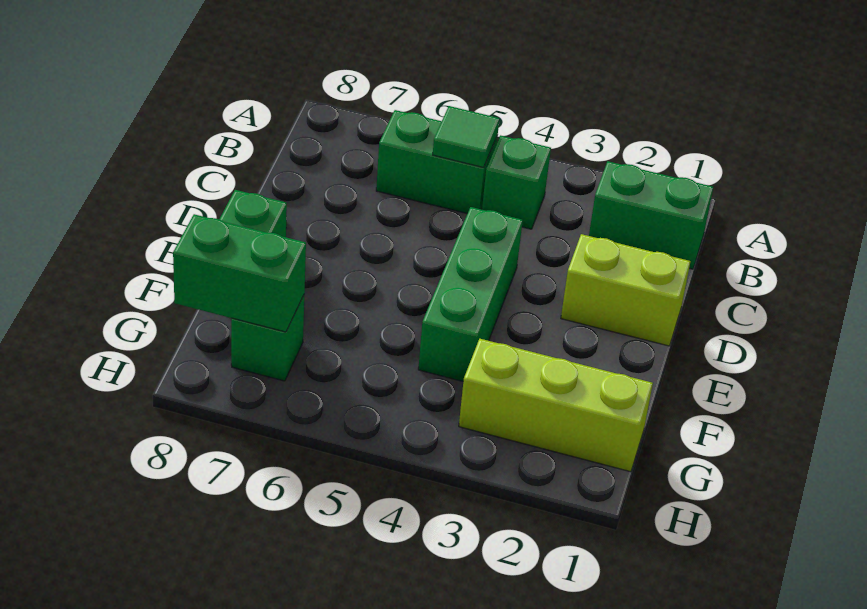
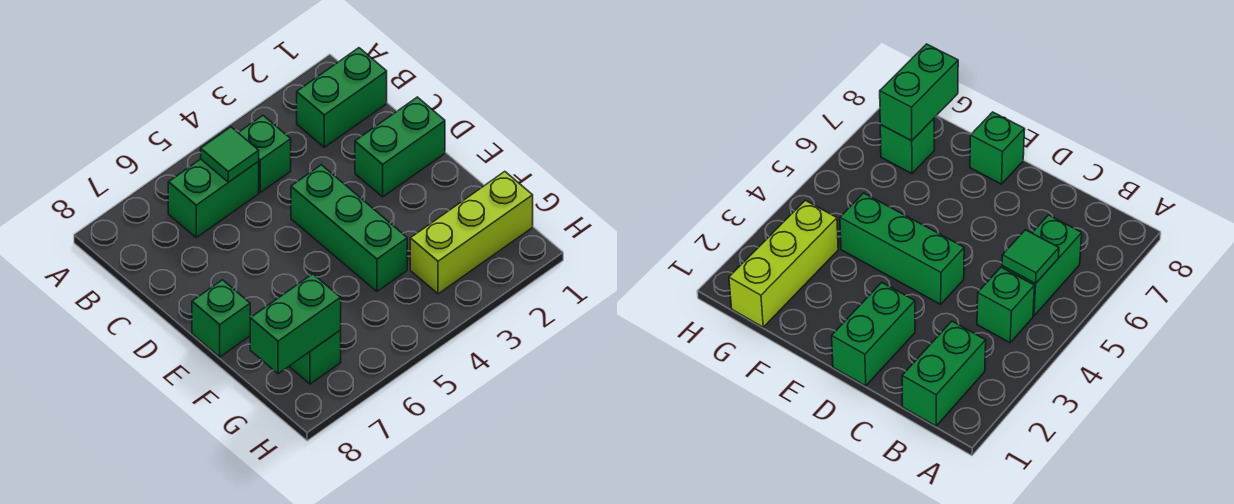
lime 1x2 brick [561,234,690,346] -> green 1x2 brick [355,97,445,197]

